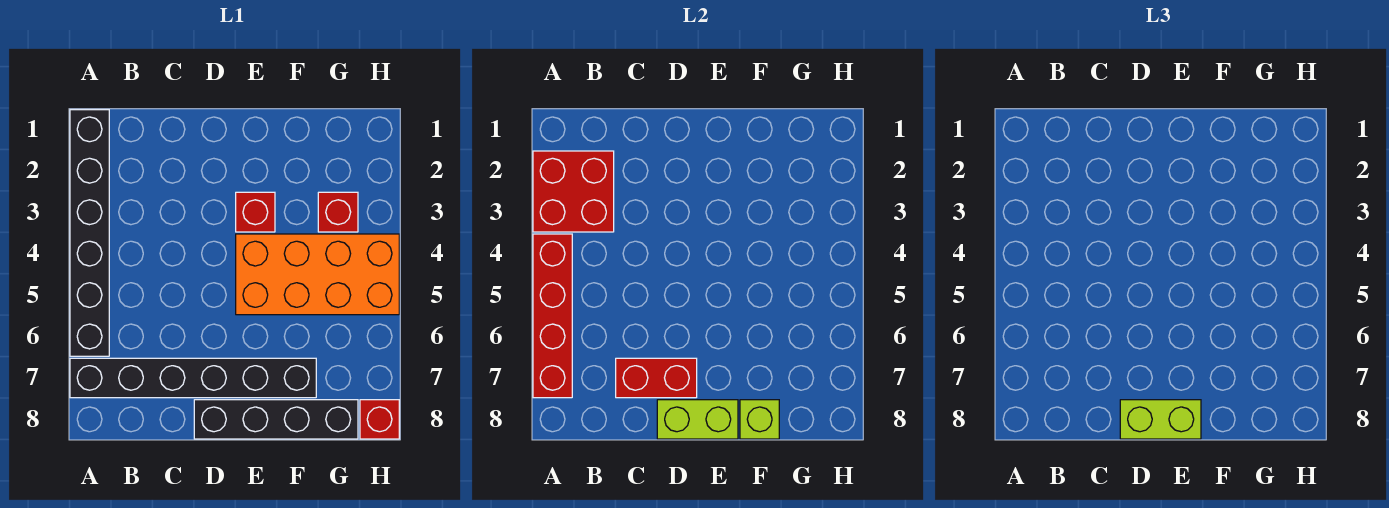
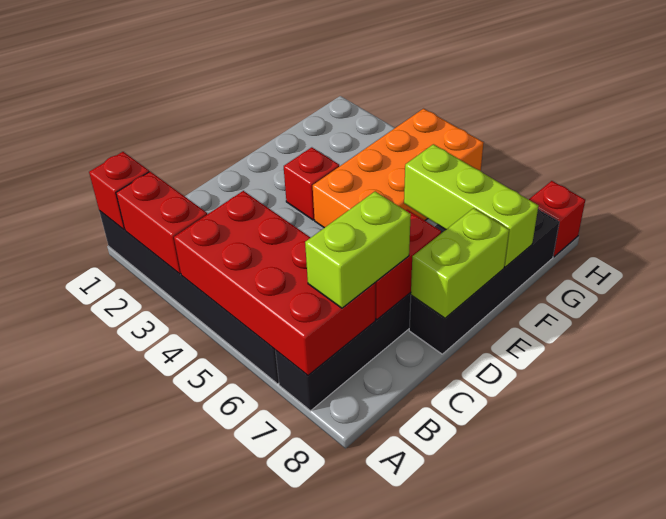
red 2x2 brick [533,151,614,232] -> red 1x2 brick [116,172,207,274]
red 1x4 brick [533,234,572,398] -> red 2x4 brick [174,191,375,375]
lime 1x2 brick [1120,400,1201,439] -> lime 1x2 brick moved to [305,191,411,308]
lime 1x1 brick [740,400,779,439] -> lime 1x3 brick [404,144,538,267]
red 1x1 brick [318,192,358,232] -> red 1x1 brick moved to [89,152,149,230]

